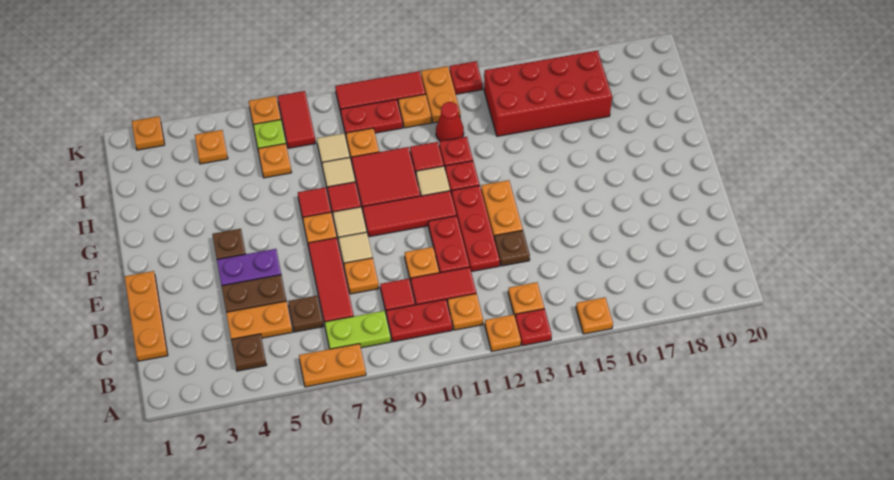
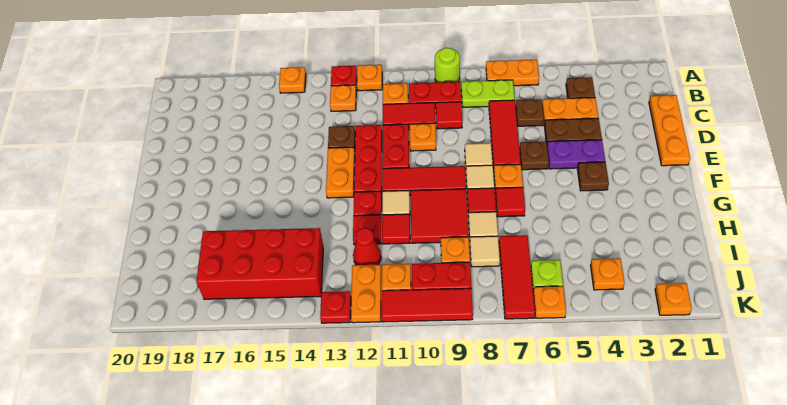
none -> lime 1x1 round brick [435,48,460,82]
orange 1x1 plate [344,258,379,294] -> none
none -> brown 1x1 plate [519,141,549,170]
orange 1x1 plate [258,144,292,178] -> none
red 1x2 tile [278,91,316,148] -> red 1x3 tile [499,235,535,319]

